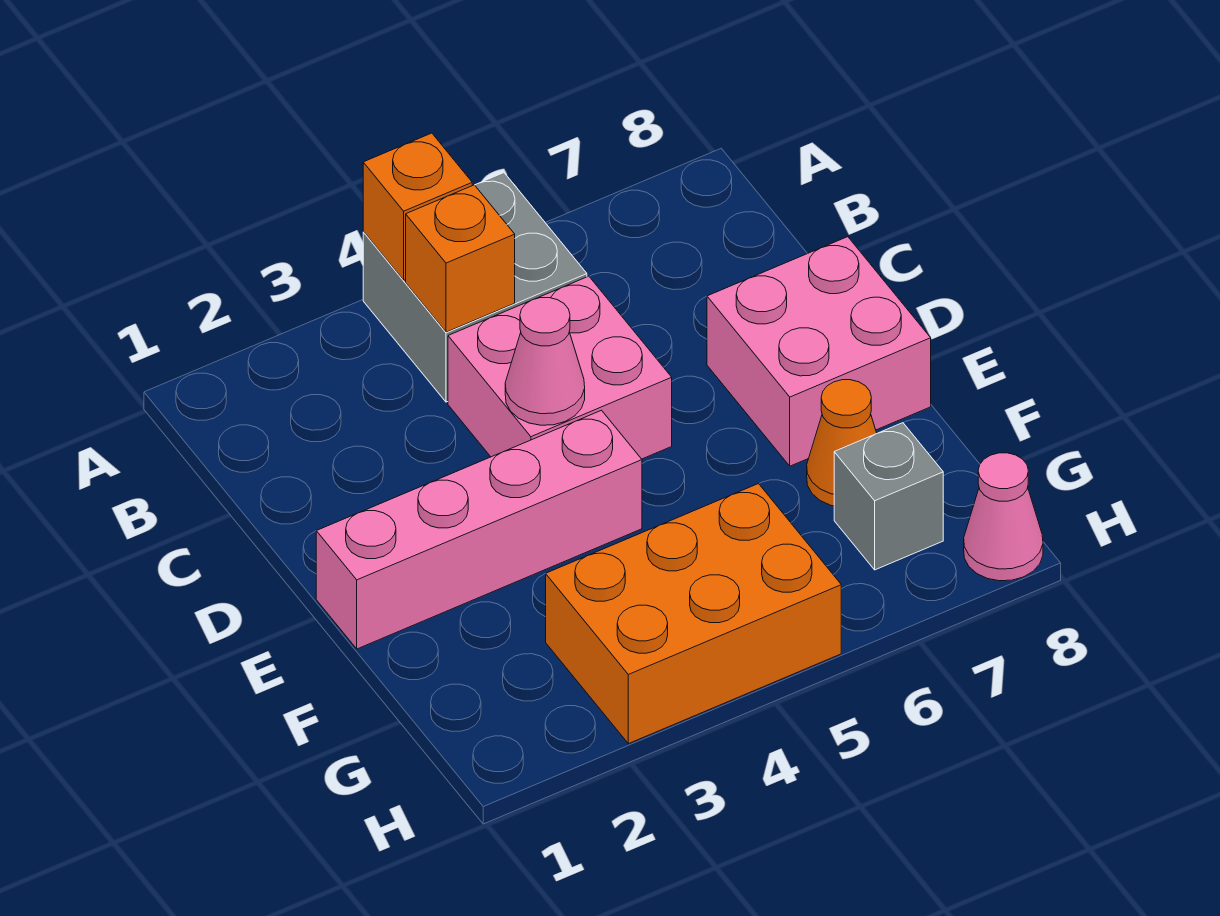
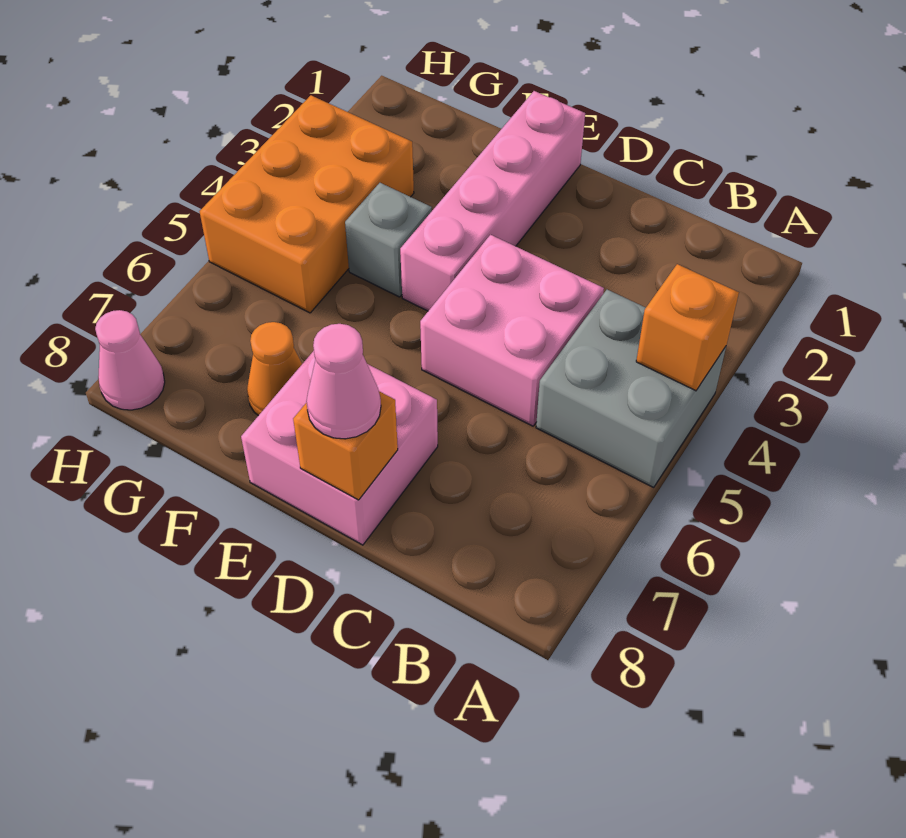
orange 1x1 brick [406,185,515,332] -> orange 1x1 brick moved to [293,391,398,500]
pink 1x1 cone [505,298,585,425] -> pink 1x1 cone moved to [306,324,381,439]
grey 1x1 brick [834,423,943,570] -> grey 1x1 brick moved to [345,183,432,297]

